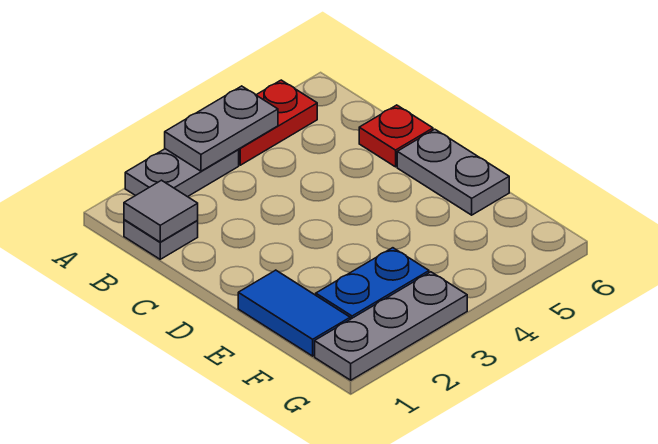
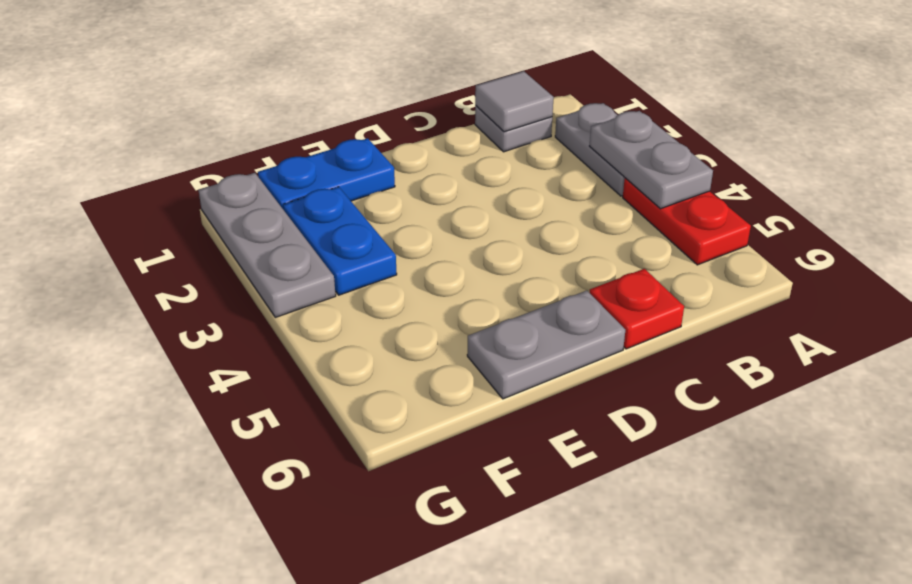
blue 1x2 tile [238,270,350,356] -> blue 1x2 plate [258,138,395,209]

